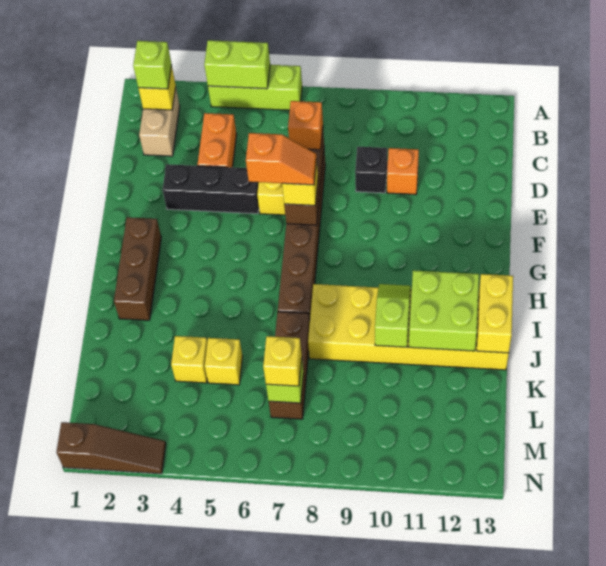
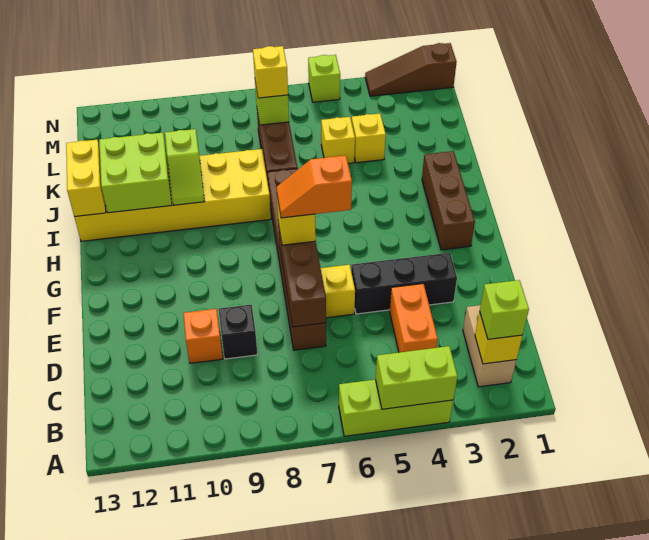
orange 1x1 brick [288,101,323,150] -> none
none -> lime 1x1 brick [308,55,340,102]

